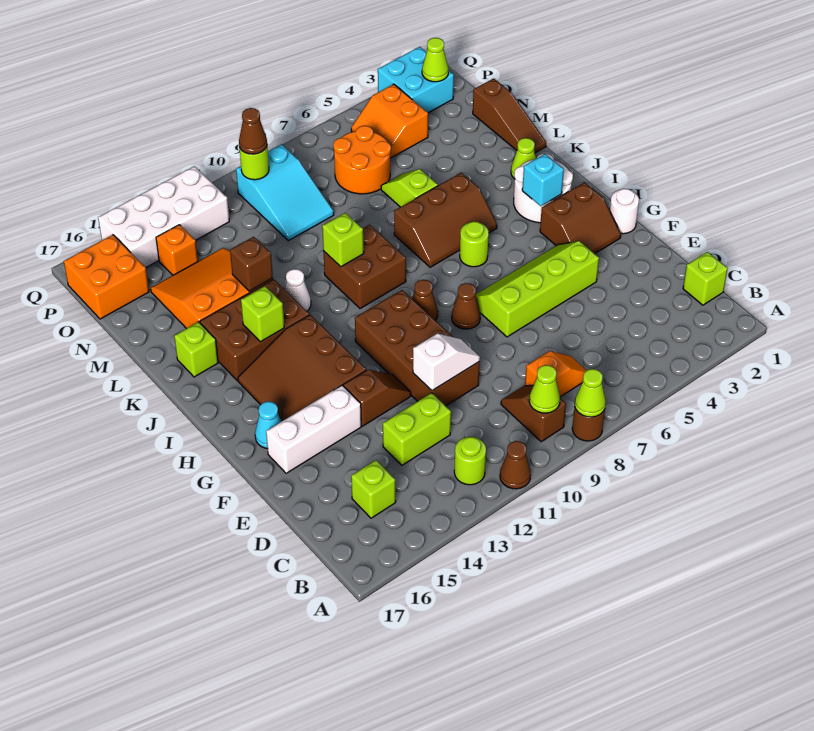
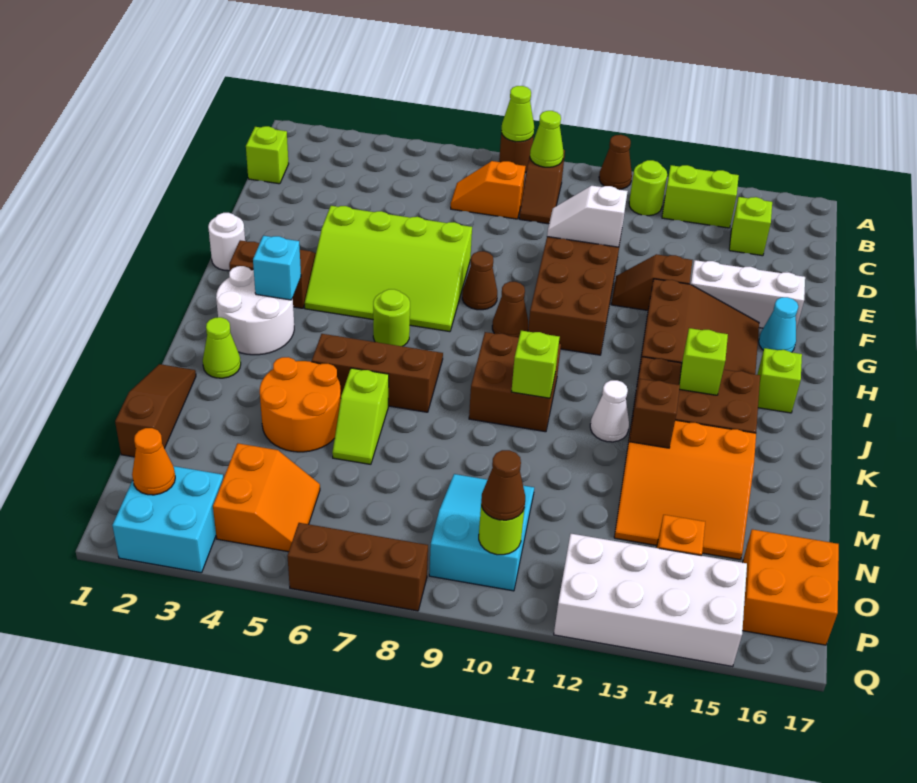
lime 1x2 brick [383,393,451,465] -> lime 1x2 brick moved to [662,165,739,228]
lime 2x4 slope [476,241,599,337] -> lime 3x4 slope [305,206,472,332]
lime 1x1 brick [174,322,218,377] -> lime 1x1 brick moved to [757,348,802,413]
orange 2x2 round brick [333,126,391,194] -> orange 2x2 round brick moved to [260,357,341,452]
lime 1x1 cone [422,38,448,82] -> orange 1x1 cone [132,428,175,495]
none -> brown 1x3 brick [288,523,428,611]

